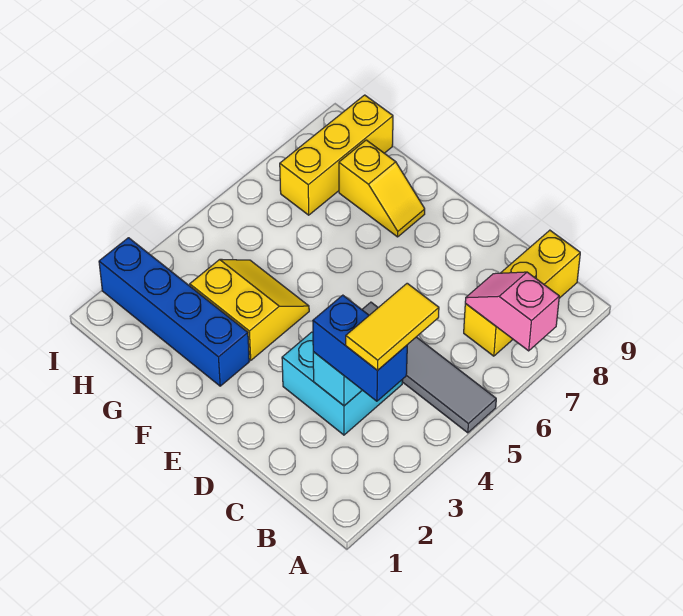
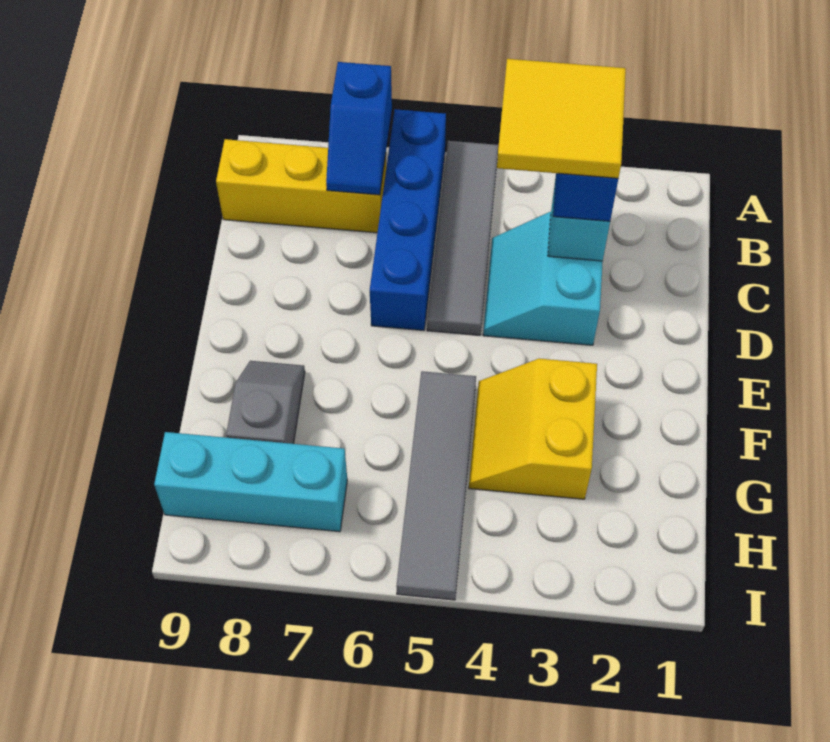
pink 1x2 slope [465,272,559,351] -> blue 1x2 slope [326,62,392,195]
yellow 1x2 tile [346,283,439,371] -> yellow 2x2 tile [497,59,626,178]
blue 1x4 brick [99,238,249,386] -> blue 1x4 brick moved to [370,109,446,331]
none -> grey 1x4 tile [396,371,476,600]
yellow 1x2 slope [339,140,425,237] -> grey 1x2 slope [226,361,305,444]
yellow 1x3 brick [280,95,393,215] -> cyan 1x3 brick [154,432,347,532]

